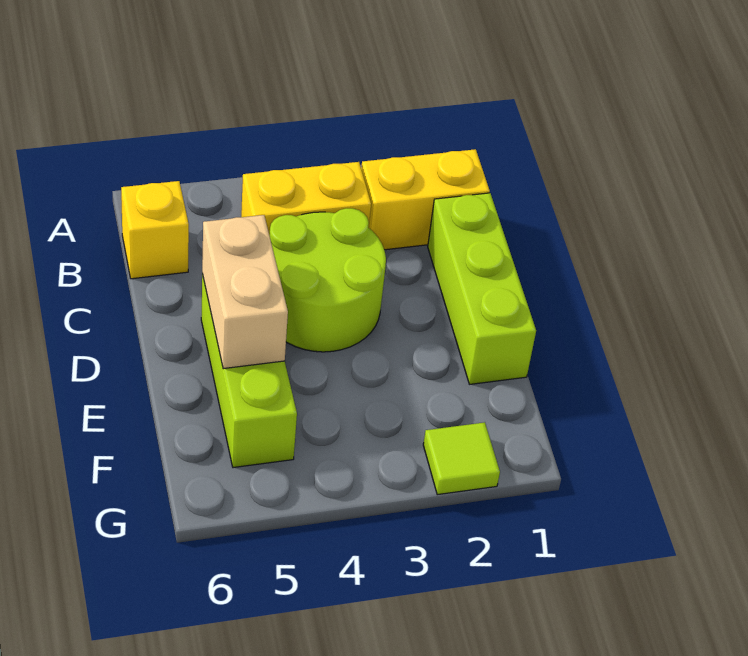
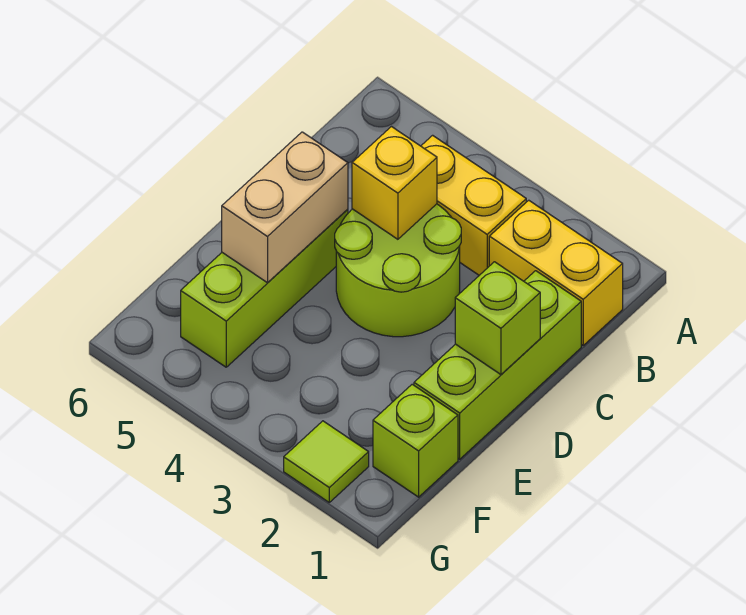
yellow 1x1 brick [121,181,189,279] -> yellow 1x1 brick moved to [352,127,437,239]
none -> lime 1x1 brick [455,262,540,375]
none -> lime 1x1 brick [373,384,458,497]

